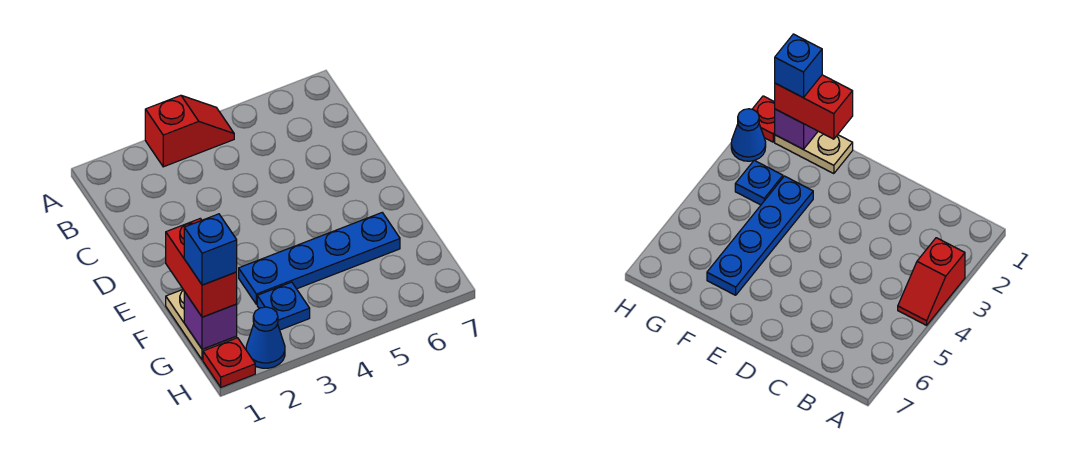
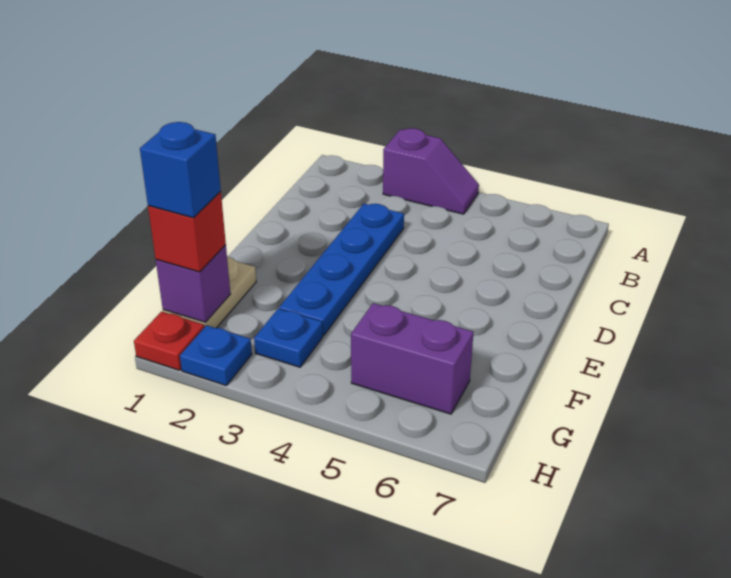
red 1x2 slope [145,95,234,167] -> purple 1x2 slope [383,128,479,214]
red 1x2 brick [166,219,237,317] -> red 1x1 brick [148,192,226,272]
blue 1x4 plate [239,213,400,304] -> blue 1x4 plate turned to [279,203,404,336]
none -> purple 1x2 brick [351,303,473,414]
blue 1x1 cone [246,307,285,368] -> blue 1x1 plate [180,325,252,386]

